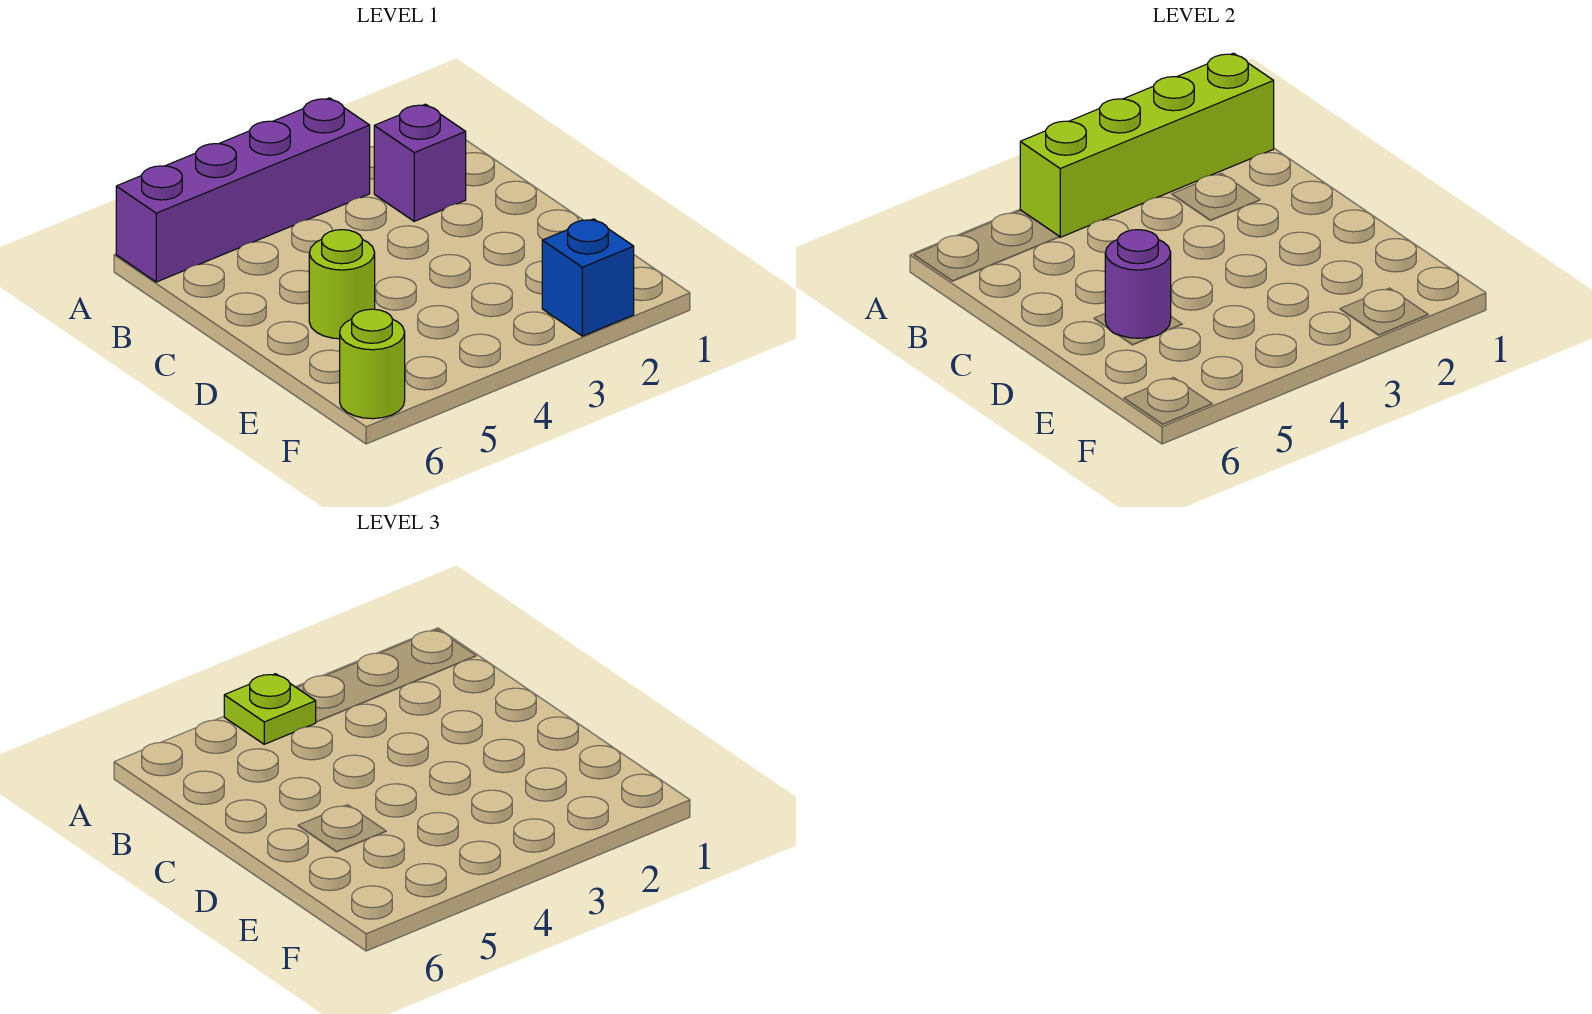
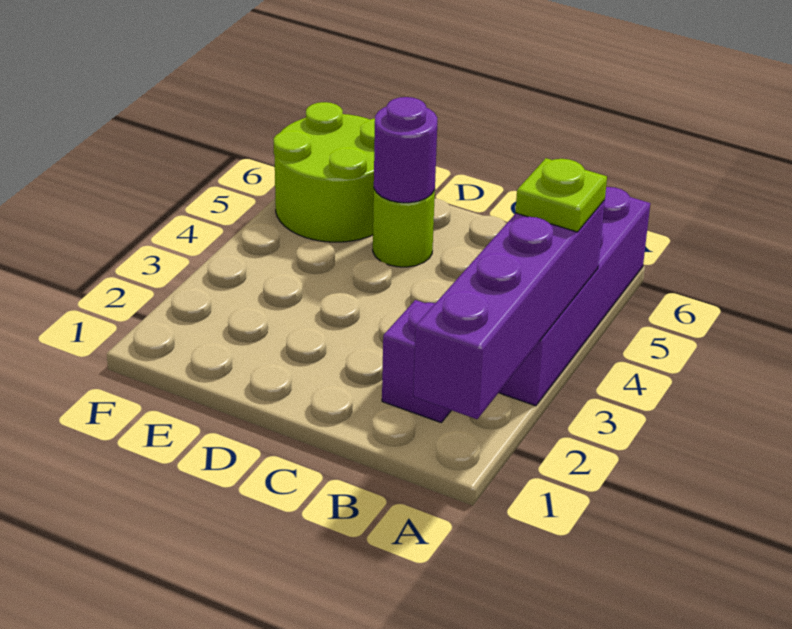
lime 1x4 brick [1020,53,1274,237] -> purple 1x4 brick [413,200,605,419]
blue 1x1 brick [542,219,634,336] -> none
lime 1x1 round brick [340,309,405,419] -> lime 2x2 round brick [274,102,375,242]

